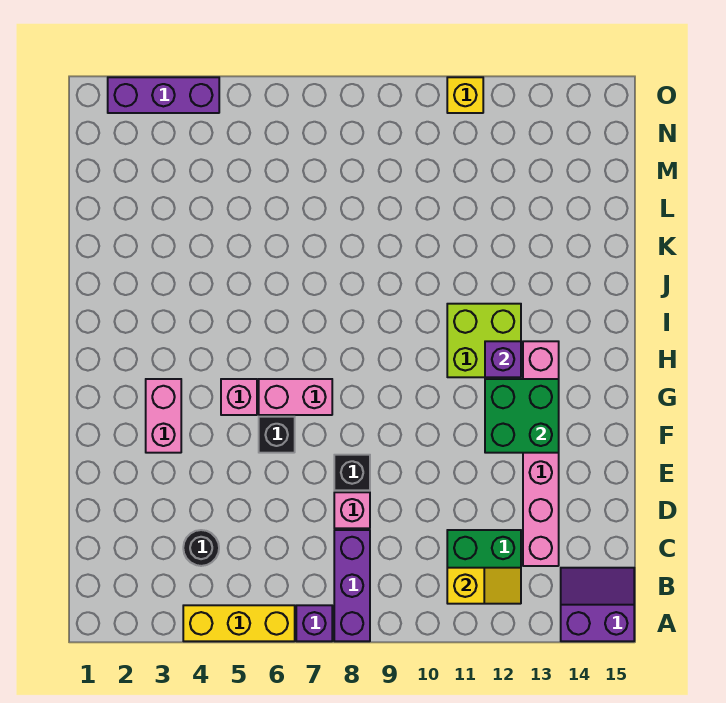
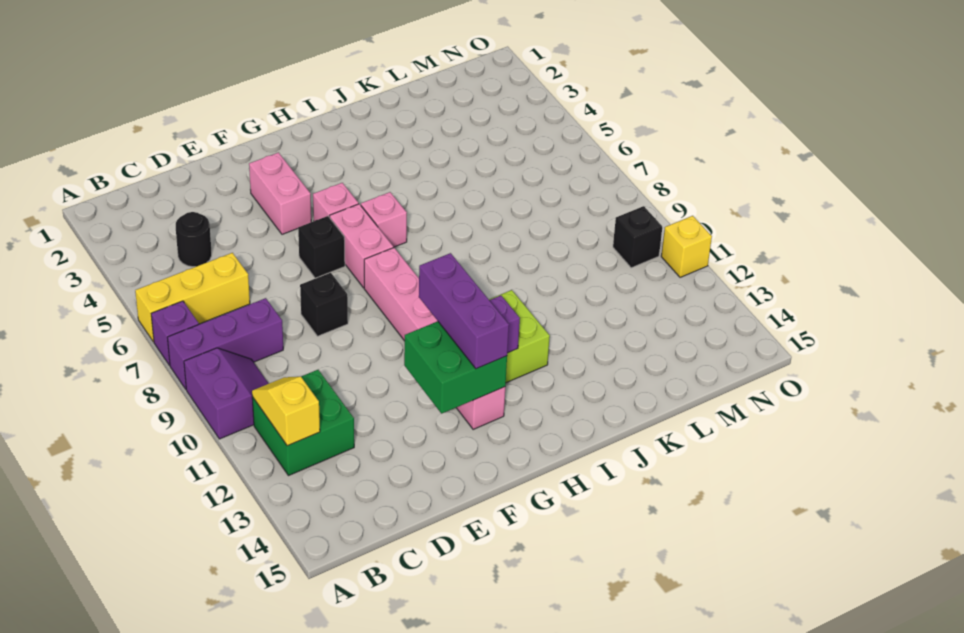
yellow 1x3 brick [183,605,295,641] -> yellow 1x3 brick turned to [135,253,250,342]
purple 2x2 slope [561,568,634,641] -> purple 2x2 slope moved to [184,348,269,439]
yellow 1x2 slope [447,568,521,604] -> yellow 1x2 slope turned to [252,377,320,446]
pink 1x6 brick [523,341,559,566] -> pink 1x6 brick turned to [364,248,505,429]
pink 1x1 brick [334,492,370,528] -> pink 1x1 brick moved to [361,192,407,247]
pink 1x2 brick [146,379,181,453] -> pink 1x2 brick turned to [249,153,311,234]
none -> black 1x1 brick [613,206,662,268]
purple 1x3 brick [108,77,219,113] -> purple 1x3 brick moved to [419,253,509,369]

